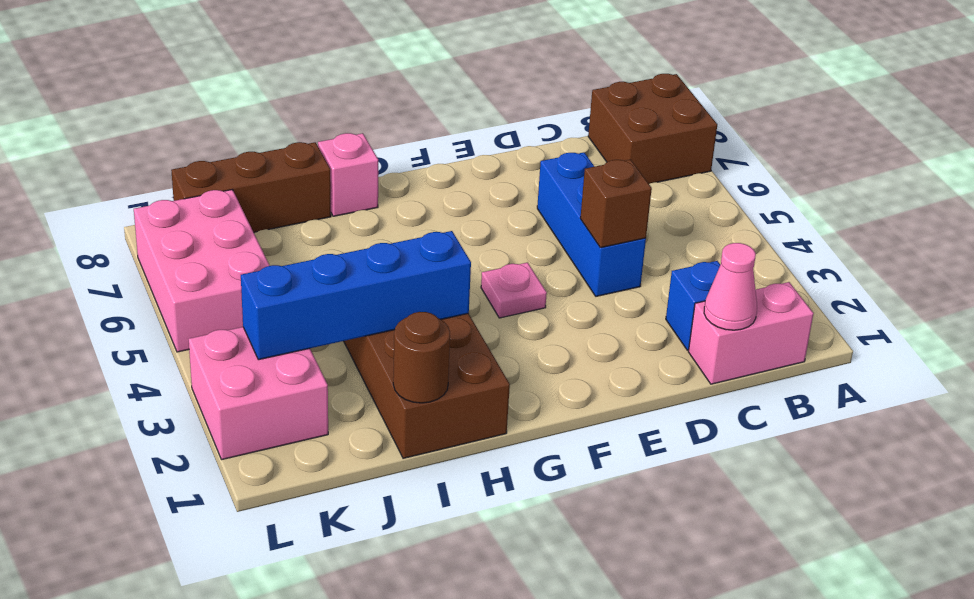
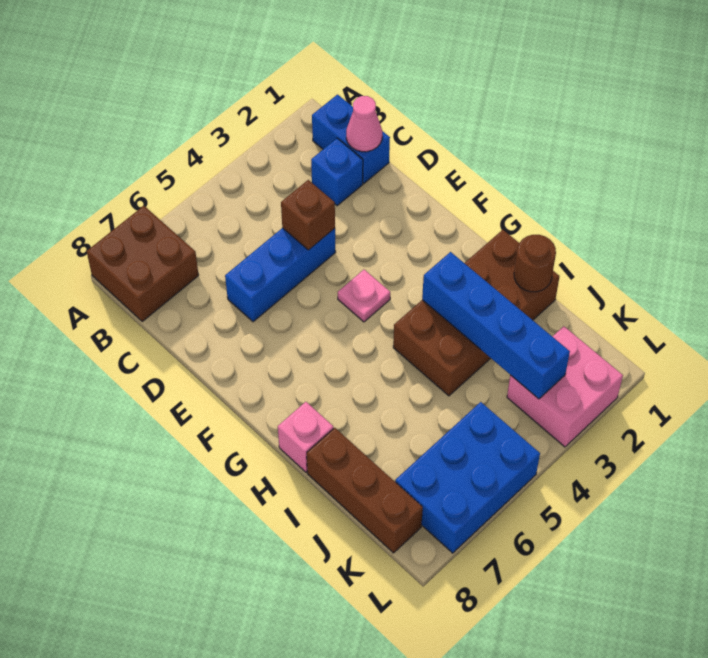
pink 1x2 brick [688,282,814,384] -> blue 1x2 brick [312,95,390,183]
pink 2x3 brick [134,190,270,352] -> blue 2x3 brick [395,402,540,553]

